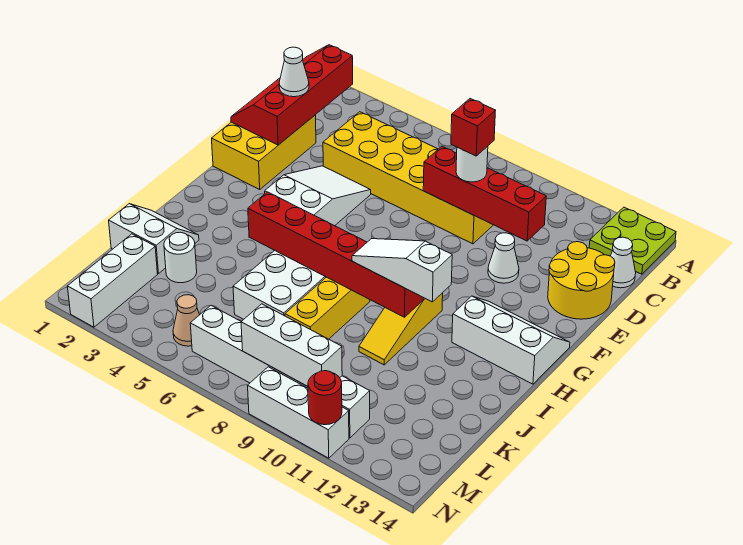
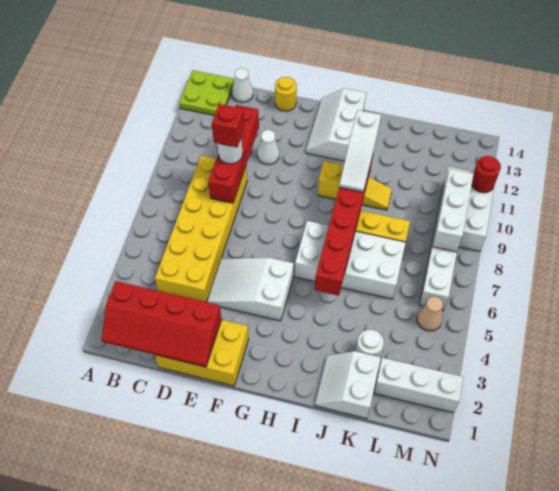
white 1x1 cone [279,47,309,97] -> none
yellow 2x2 round brick [548,242,615,319] -> yellow 1x1 round brick [275,77,297,111]

